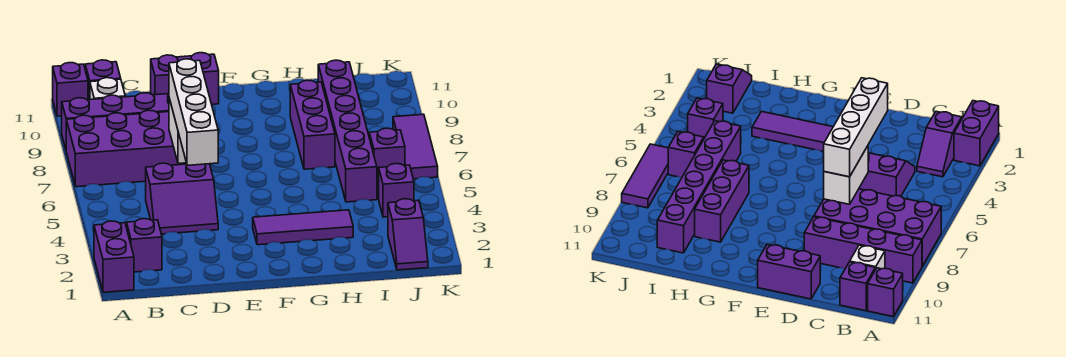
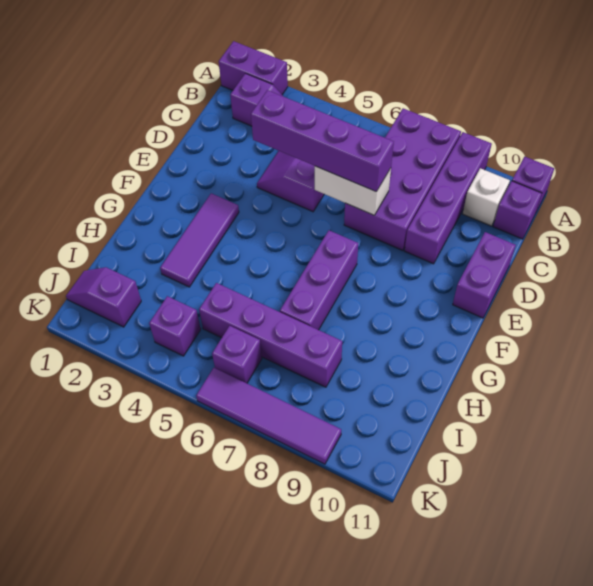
white 1x4 brick [169,59,218,165] -> purple 1x4 brick [251,90,394,192]
purple 1x3 brick [290,80,335,169] -> purple 1x3 brick turned to [280,230,358,330]
purple 1x6 brick [318,60,377,202] -> purple 1x4 brick [199,283,342,387]
purple 1x3 tile [393,114,438,179] -> purple 1x4 tile [196,368,341,464]

